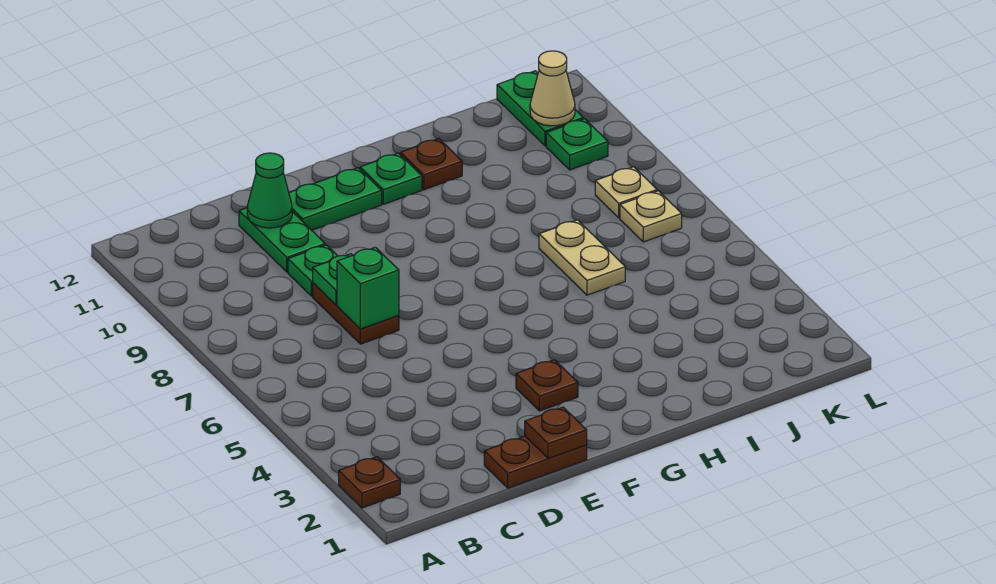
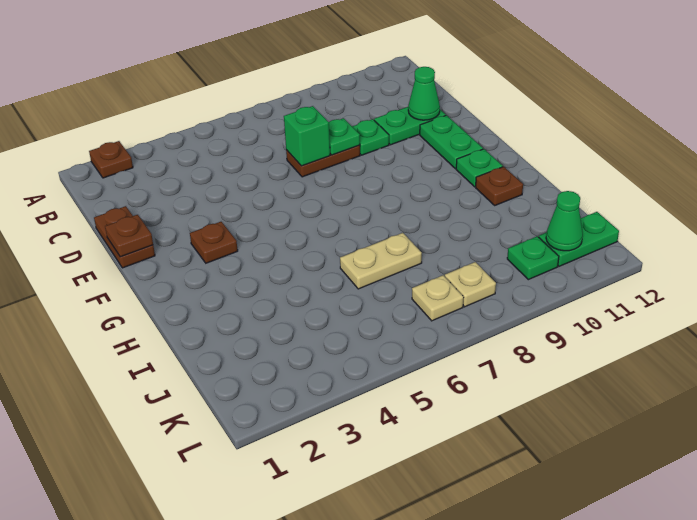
tan 1x1 cone [530,51,575,126] -> green 1x1 cone [546,191,583,251]

